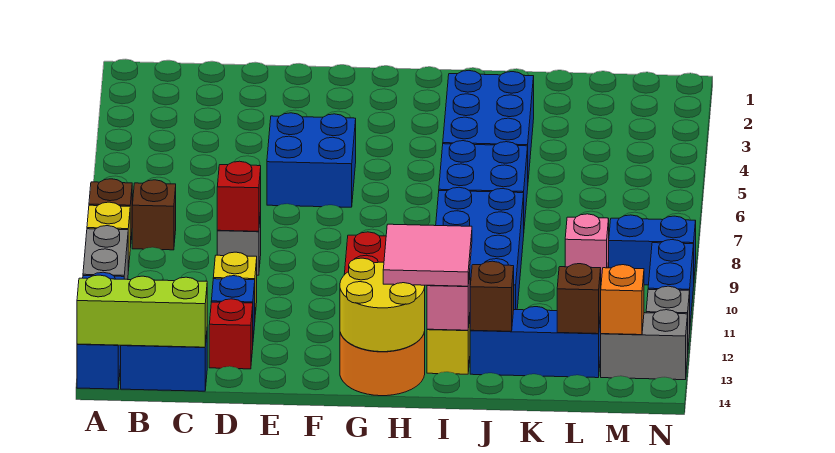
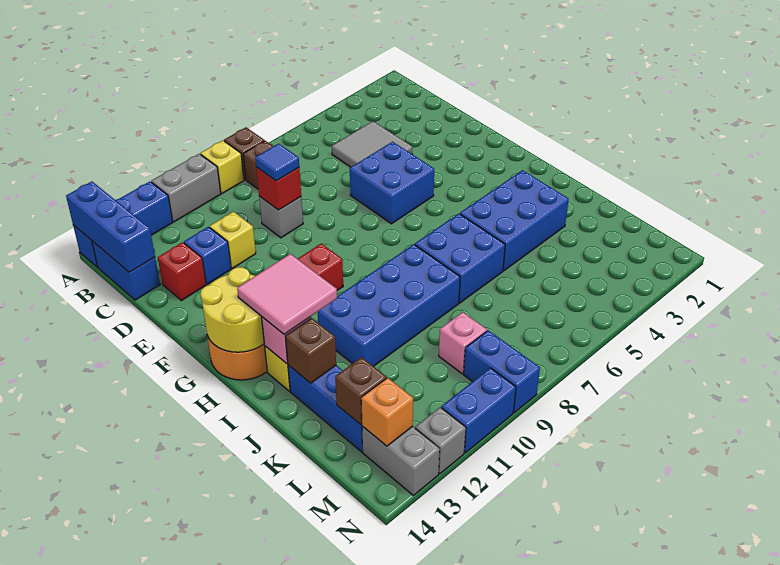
lime 1x3 brick [77,275,207,347] -> blue 1x3 brick [66,182,155,272]
none -> grey 2x2 tile [332,121,412,167]
none -> blue 1x1 tile [255,144,299,181]

